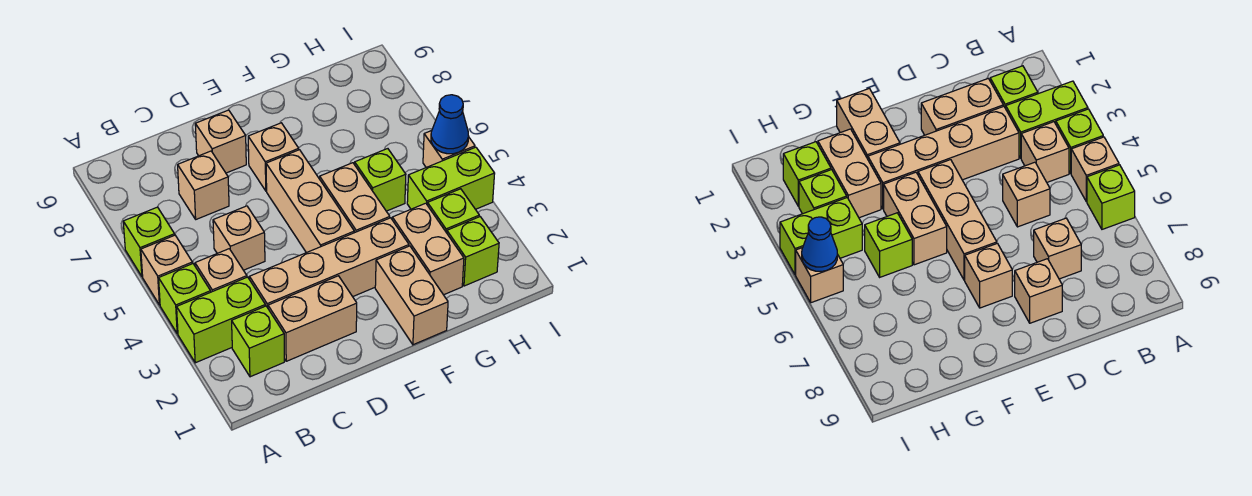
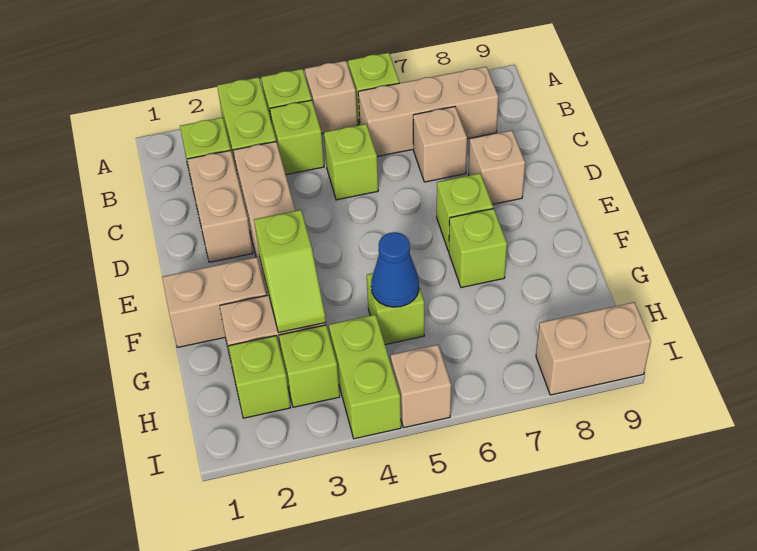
tan 1x1 brick [195,249,247,292] -> lime 1x1 brick [270,100,324,175]
tan 1x1 brick [213,206,265,270] -> lime 1x1 brick [324,124,378,200]
tan 1x3 brick [266,150,354,253] -> tan 1x3 brick moved to [358,67,499,157]
tan 1x1 brick [248,123,299,191] -> lime 1x1 brick [437,173,493,251]
none -> lime 1x2 slope [254,210,326,333]
tan 1x2 brick [320,163,390,233] -> tan 1x2 brick moved to [536,302,651,395]
none -> lime 1x1 brick [449,209,507,288]
blue 1x1 cone [431,95,469,154] -> blue 1x1 cone moved to [371,232,419,307]

